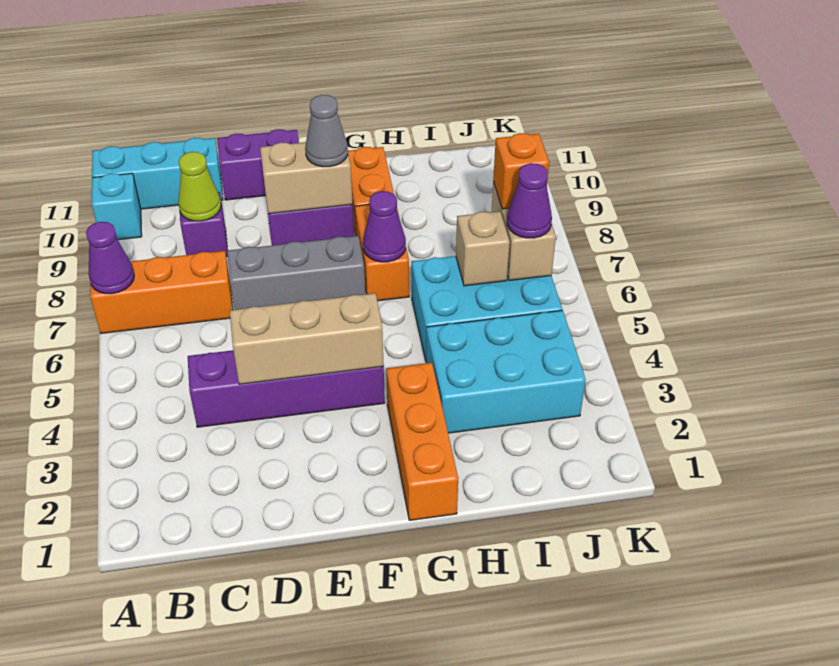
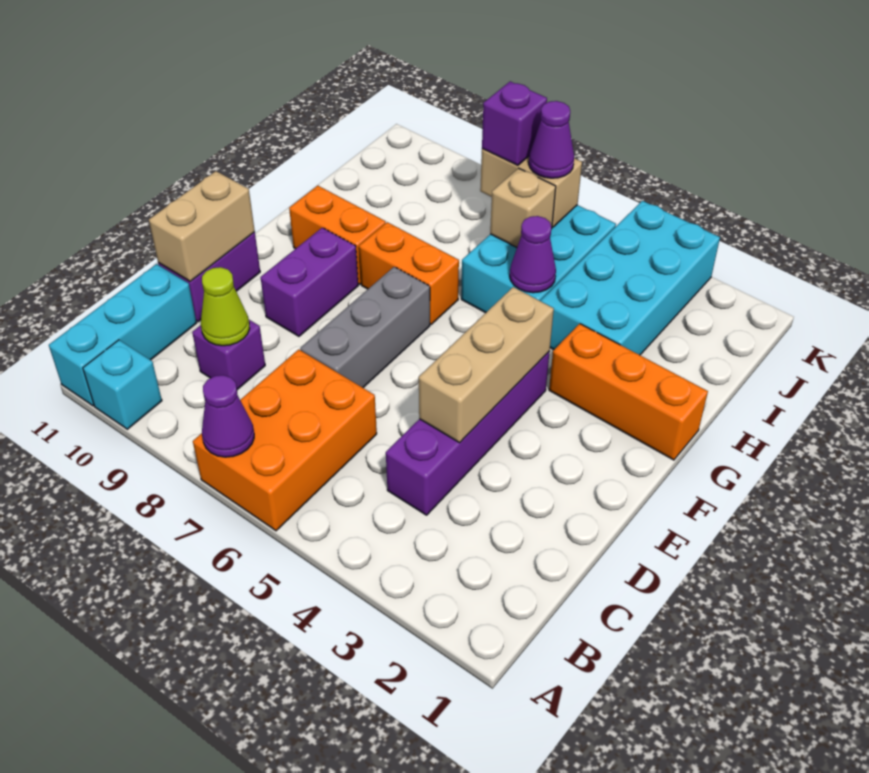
orange 1x3 brick [90,251,233,334] -> orange 2x3 brick [193,349,377,531]
tan 1x2 brick [260,142,353,214] -> tan 1x2 brick moved to [149,171,255,281]
grey 1x1 cone [305,95,348,167] -> none
purple 1x1 cone [363,191,406,262] -> purple 1x1 cone moved to [510,216,556,293]
cyan 2x3 brick [426,310,586,433] -> cyan 2x4 brick [540,201,720,355]
orange 1x1 brick [493,133,549,209] -> purple 1x1 brick [482,81,547,166]

